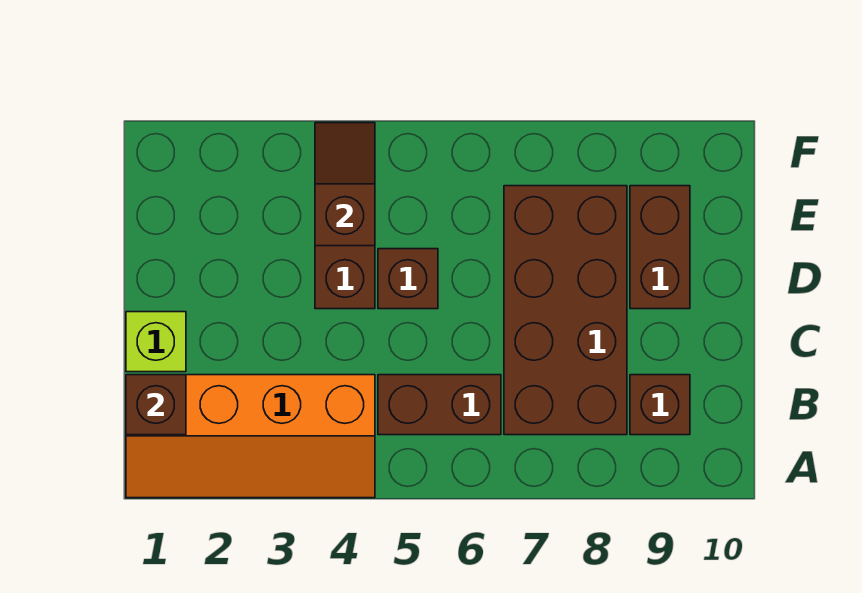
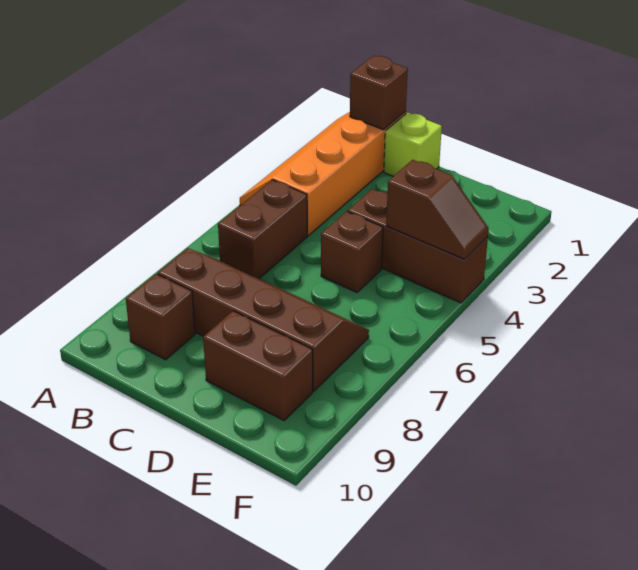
brown 2x4 brick [504,186,627,435] -> brown 2x4 slope [158,248,369,391]

